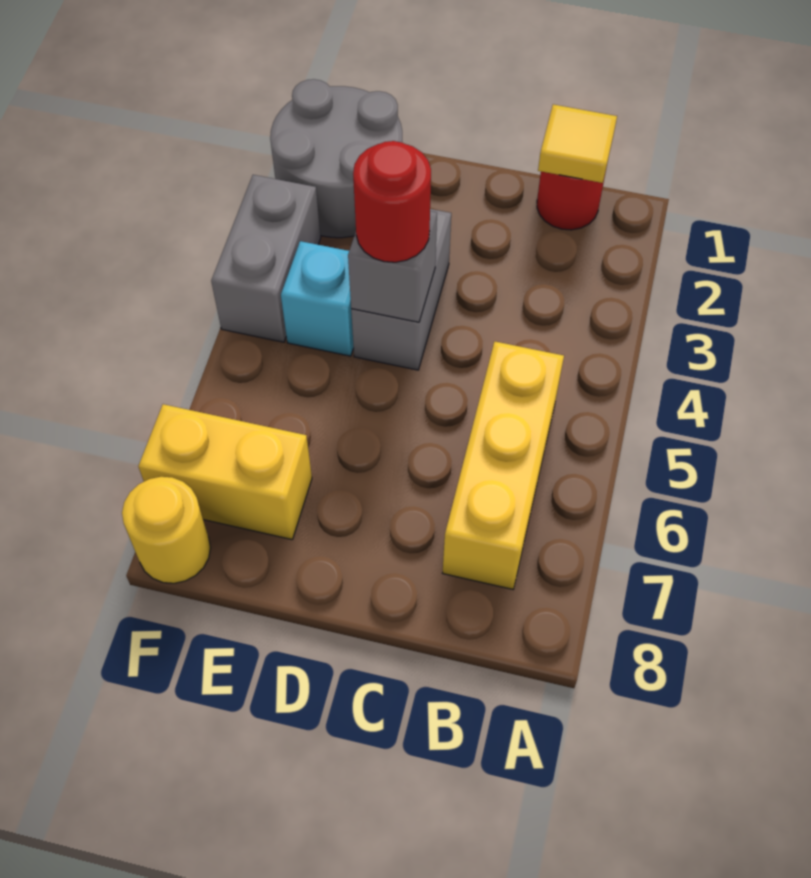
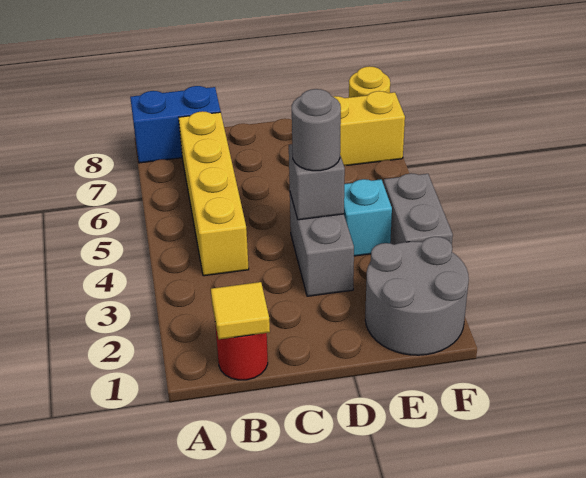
none -> blue 1x2 brick [130,86,221,163]
yellow 1x3 brick [443,342,564,589] -> yellow 1x4 brick [179,111,249,276]
red 1x1 round brick [353,141,431,262] -> grey 1x1 round brick [292,89,341,171]

